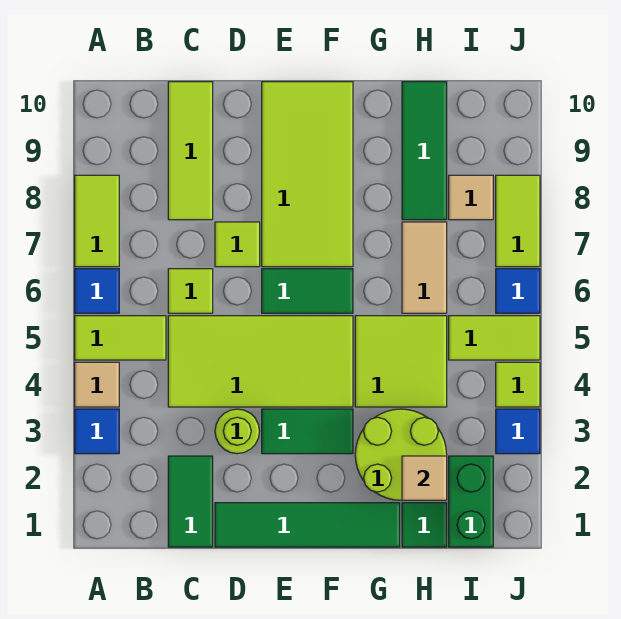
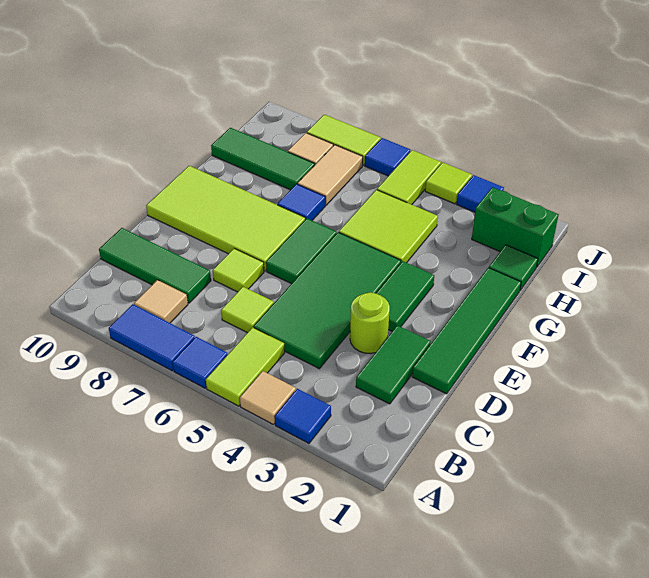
lime 1x2 tile [75,175,119,267] -> blue 1x2 tile [109,304,195,371]
green 1x2 tile [168,456,213,547] -> green 1x2 tile turned to [356,325,431,404]
lime 2x4 tile [168,316,353,407] -> green 2x4 tile [254,232,401,369]
lime 1x3 tile [168,82,213,220] -> green 1x3 tile [99,228,211,303]
lime 2x2 round brick [355,409,447,500] -> none
none -> blue 1x1 tile [277,184,325,220]
tan 1x1 tile [402,456,447,500] -> tan 1x1 tile moved to [134,280,188,323]
tan 1x2 tile [402,222,447,313] -> tan 1x2 tile turned to [297,145,363,205]

